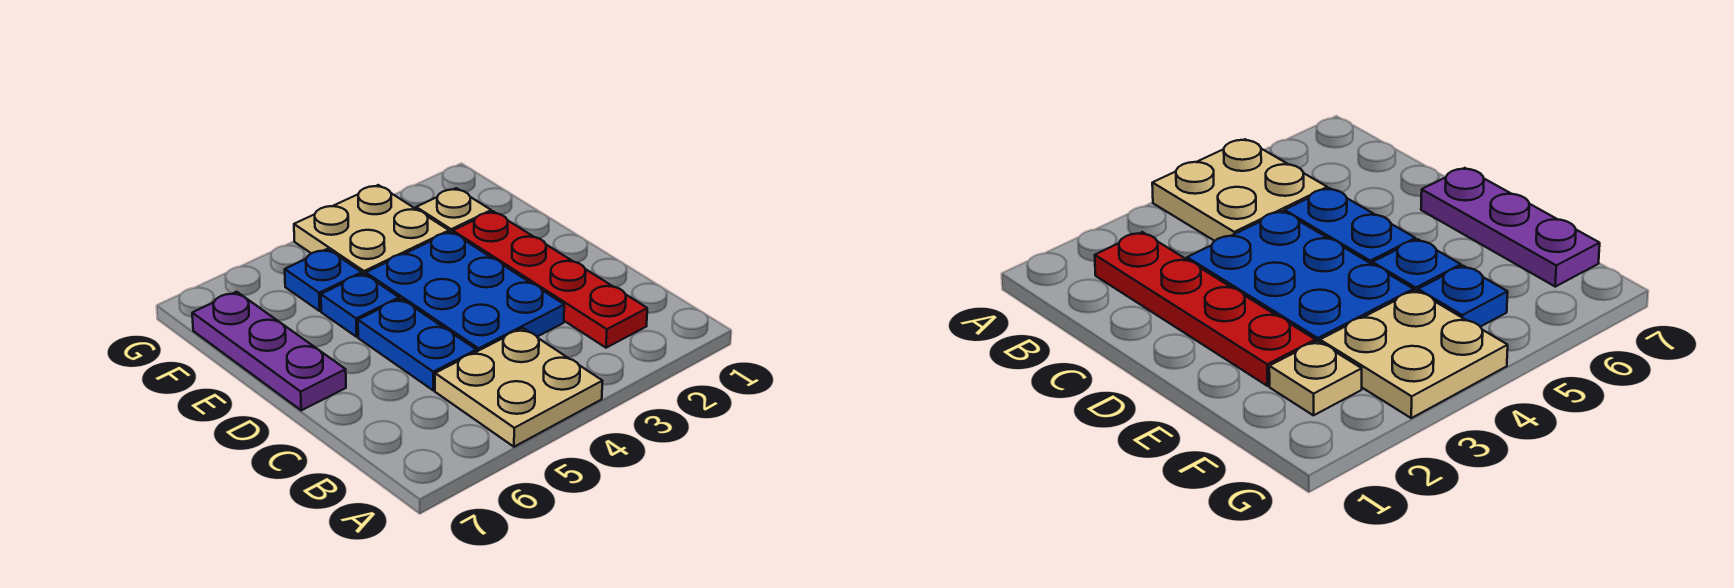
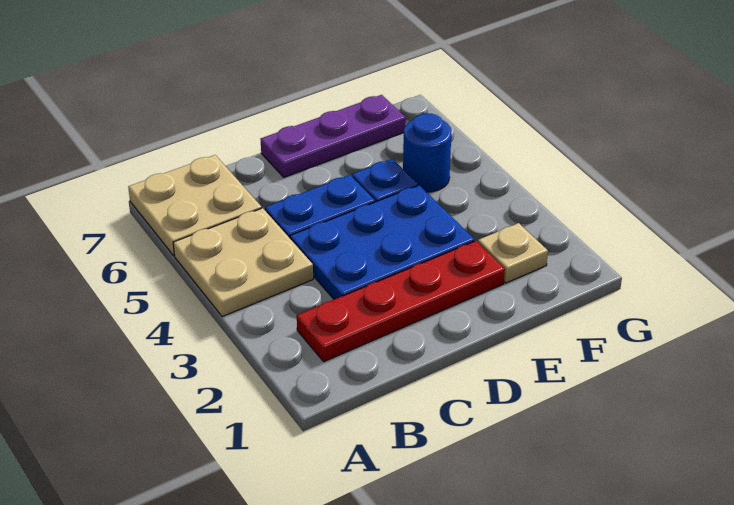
tan 2x2 plate [294,185,449,275] -> tan 2x2 plate moved to [128,155,262,256]
blue 1x1 plate [285,249,362,311] -> blue 1x1 round brick [403,113,451,192]

